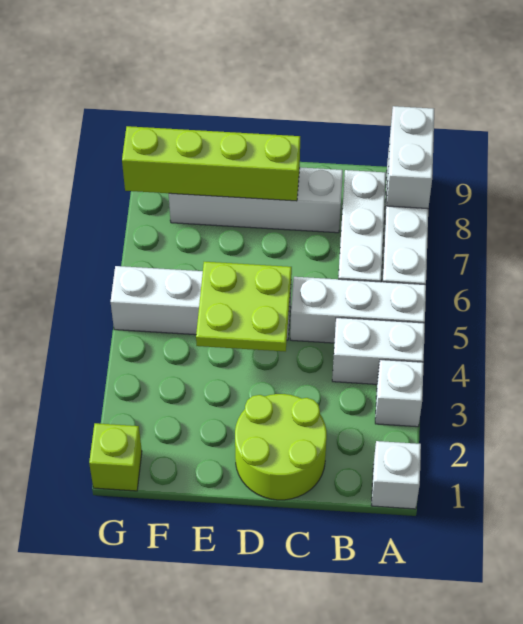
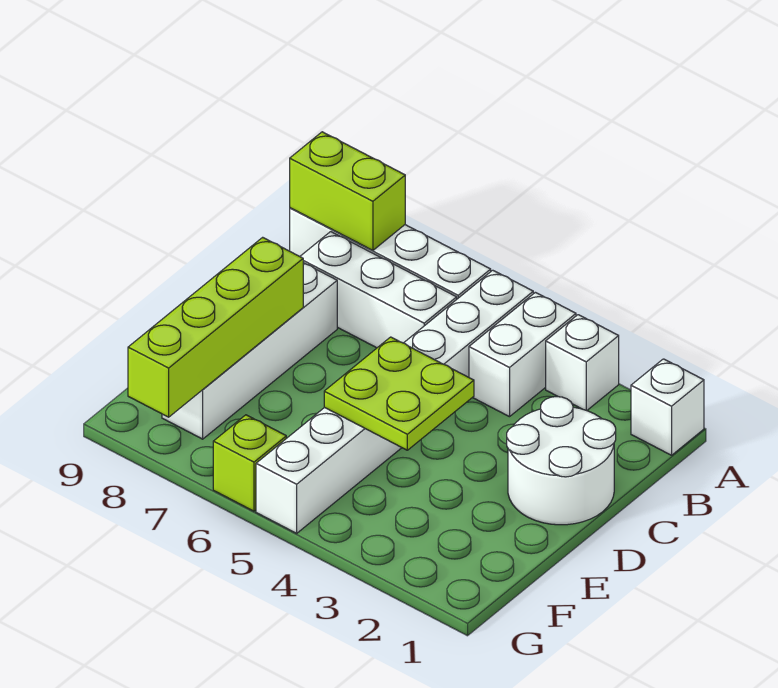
white 1x2 brick [387,106,434,209] -> lime 1x2 brick [290,132,405,250]
lime 2x2 round brick [235,394,327,500] -> white 2x2 round brick [507,397,616,525]
lime 1x1 brick [89,423,142,491] -> lime 1x1 brick moved to [213,415,286,511]

